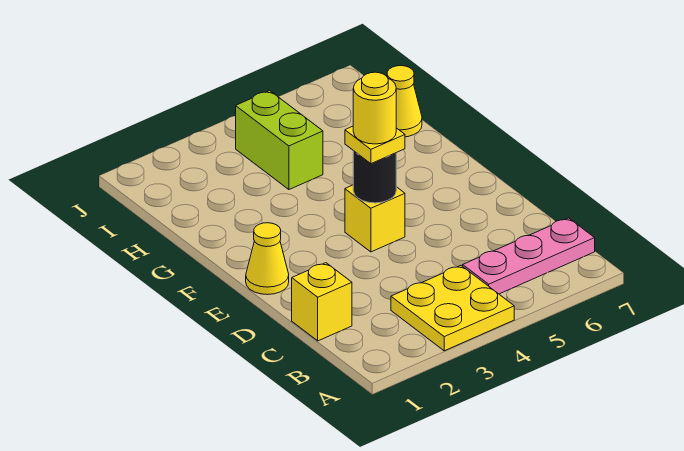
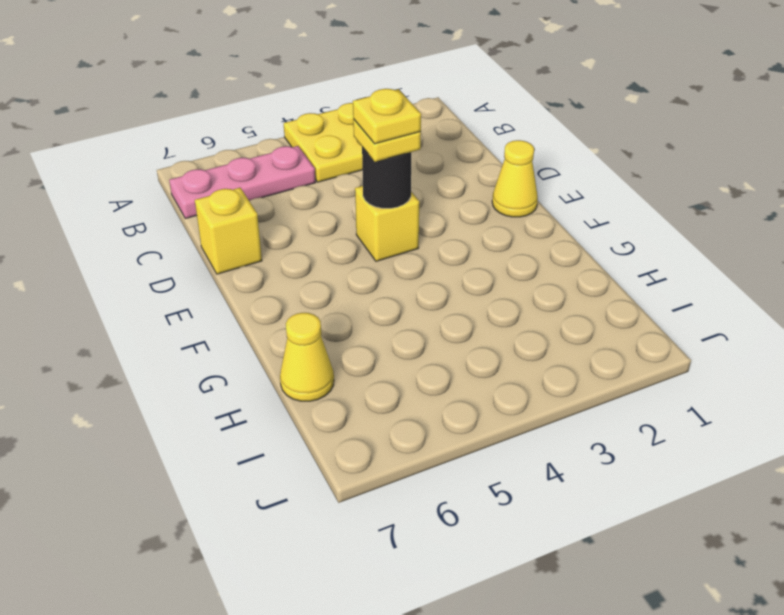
yellow 1x1 brick [292,263,352,341] -> yellow 1x1 brick moved to [195,188,262,274]
yellow 1x1 round brick [353,72,396,144] -> yellow 1x1 plate [353,89,421,144]
lime 1x2 brick [236,91,323,189] -> none

